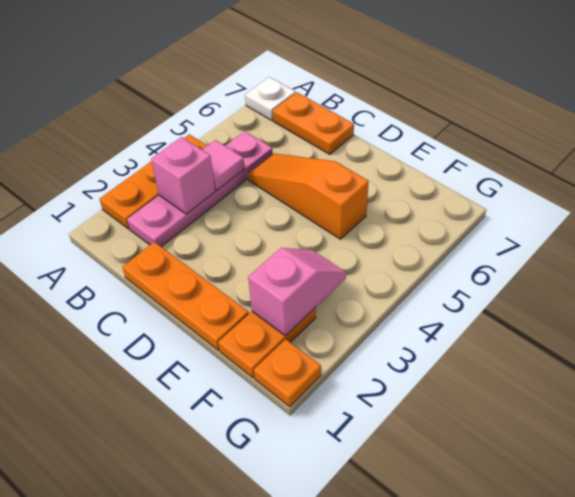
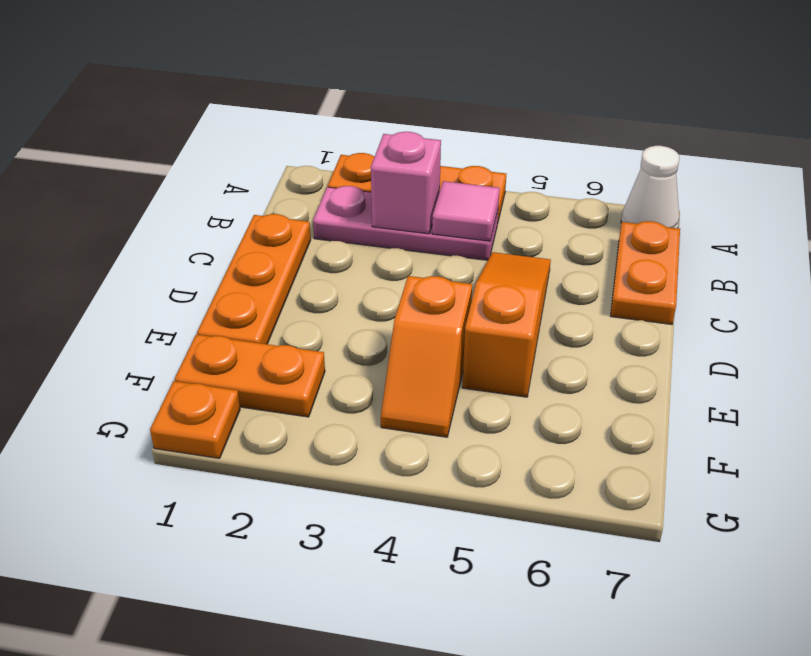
white 1x1 plate [245,77,296,121] -> white 1x1 cone [621,146,679,228]
pink 1x1 plate [225,131,273,179] -> none
none -> orange 1x2 slope [381,276,472,437]
pink 1x2 slope [248,248,346,336] -> none

